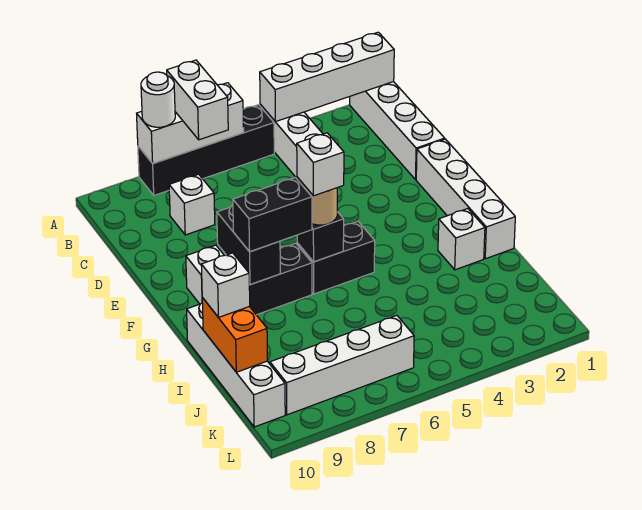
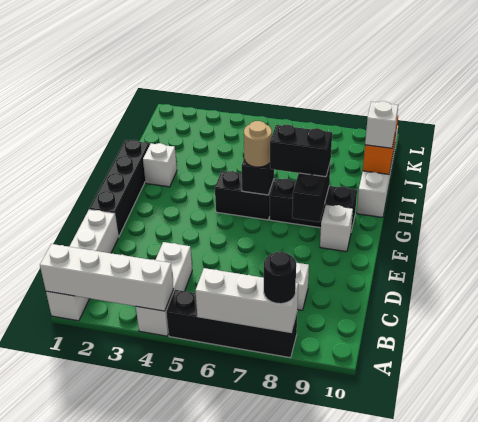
white 1x2 brick [167,60,228,140] -> none
white 1x1 round brick [141,72,175,127] -> black 1x1 round brick [264,252,296,304]
white 1x4 brick [416,139,515,259] -> black 1x4 brick [89,140,150,237]
white 1x1 brick [297,133,344,196] -> none
white 1x4 brick [270,316,414,415] -> none

